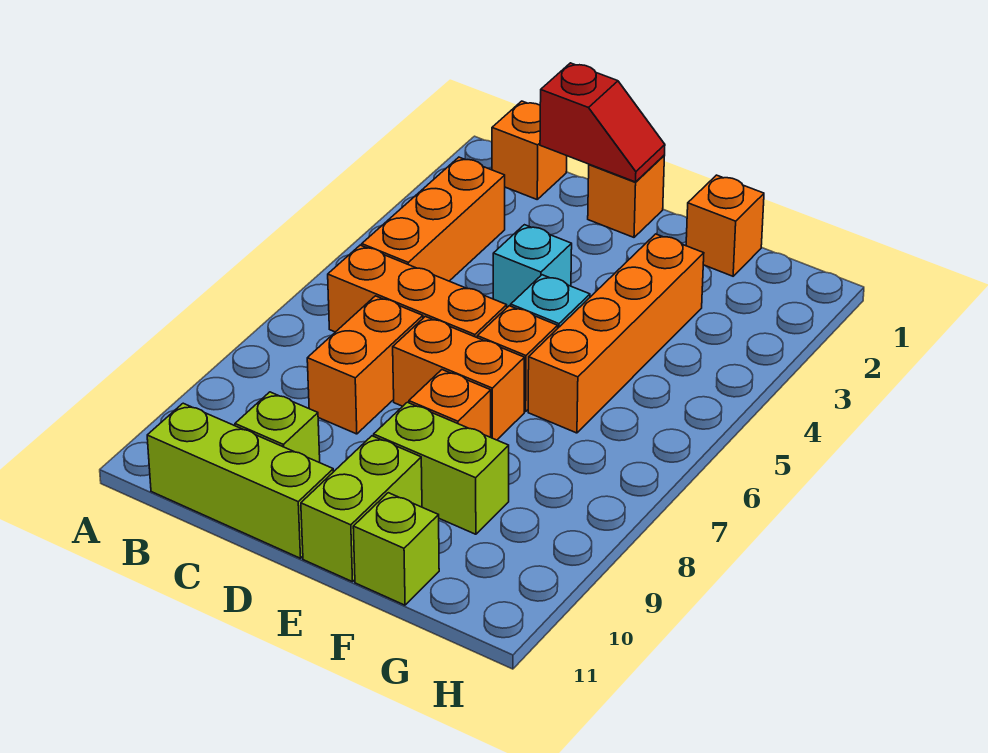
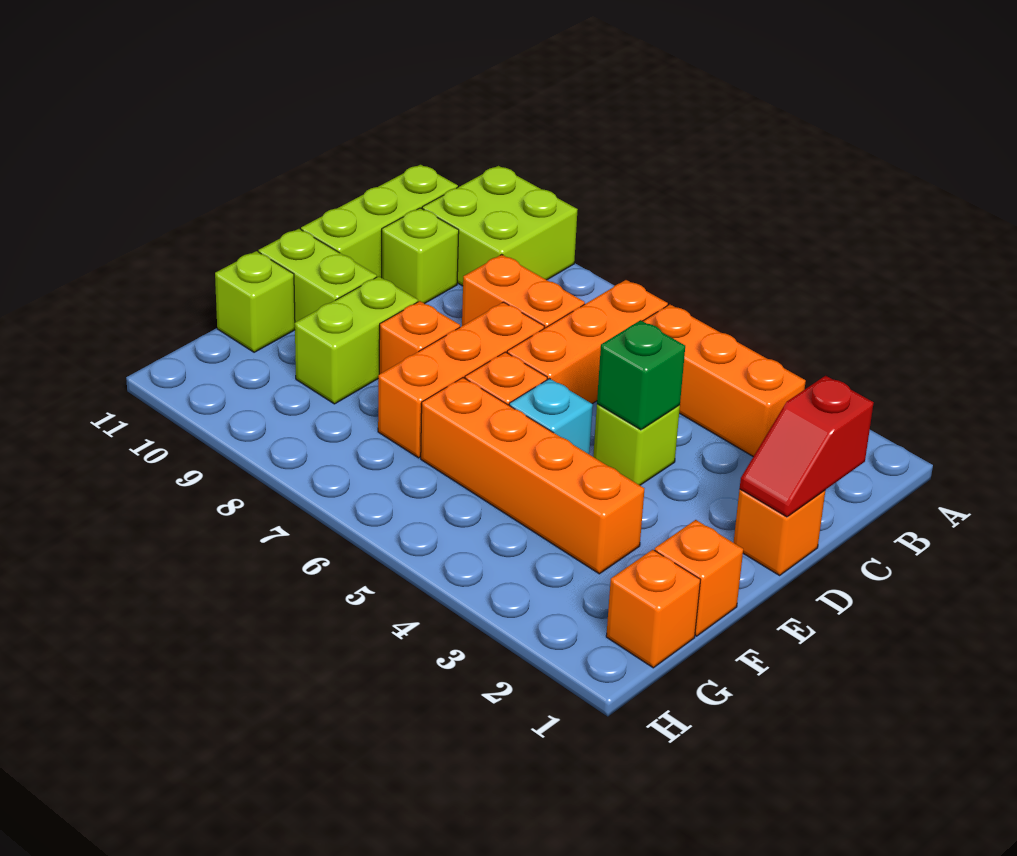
none -> lime 2x2 brick [422,166,578,286]
orange 1x1 brick [492,101,567,199] -> orange 1x1 brick moved to [606,550,700,668]
cyan 1x1 brick [493,225,572,307] -> lime 1x1 brick [593,404,680,485]
none -> green 1x1 brick [597,320,685,430]
orange 1x2 brick [393,316,525,440] -> orange 1x3 brick [378,302,545,458]

